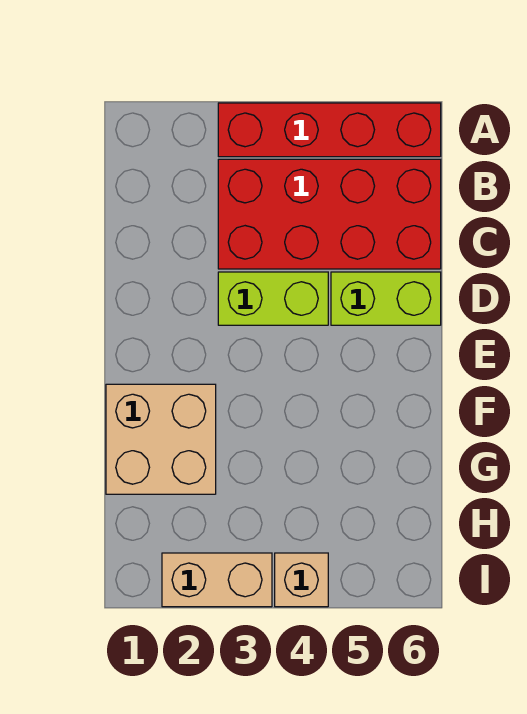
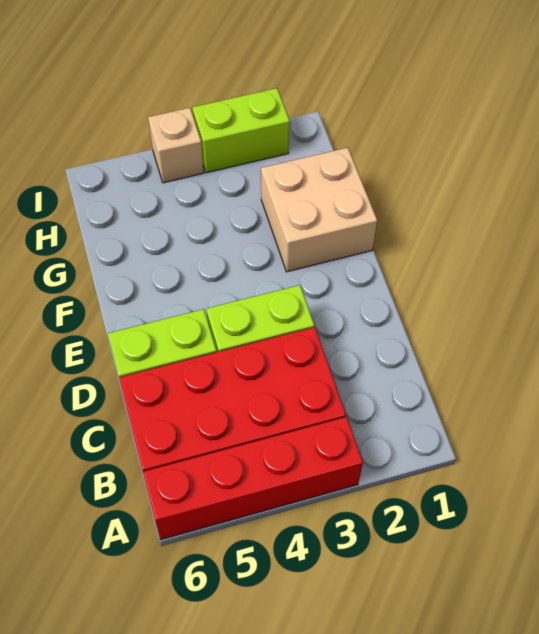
tan 1x2 brick [162,553,272,607] -> lime 1x2 brick [192,88,290,173]

